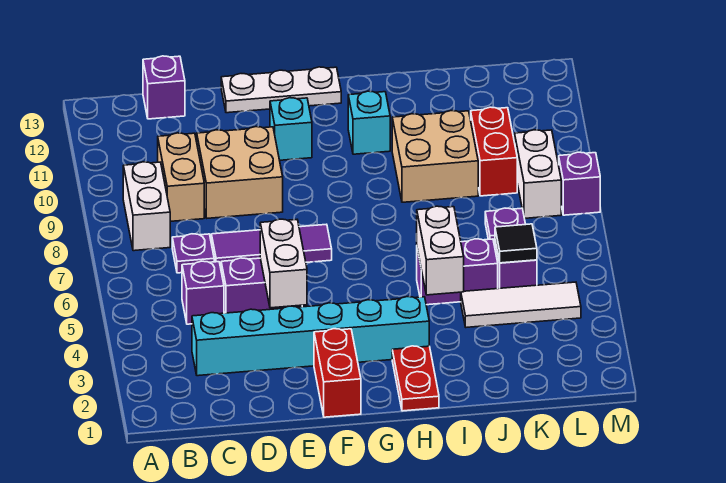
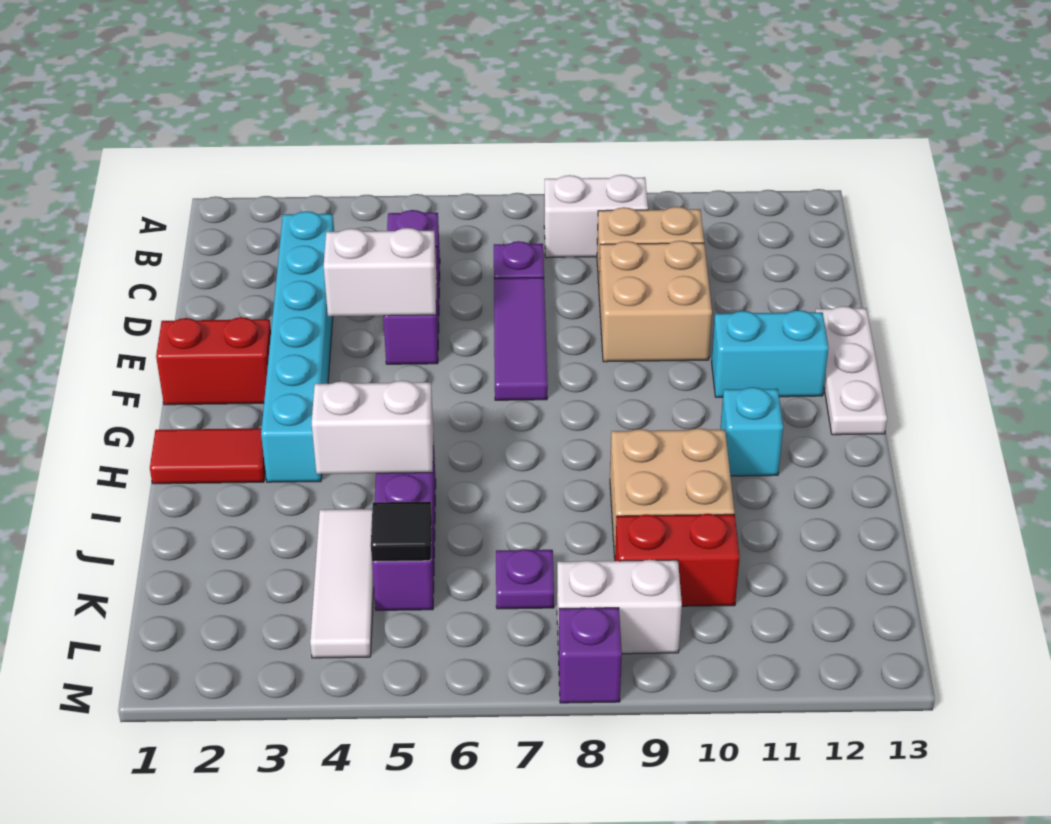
purple 1x1 brick [143,56,185,119] -> none
cyan 1x1 brick [270,98,312,160] -> cyan 1x2 brick [712,310,828,397]
red 1x2 plate [392,346,439,411] -> red 1x2 tile [150,428,265,484]

